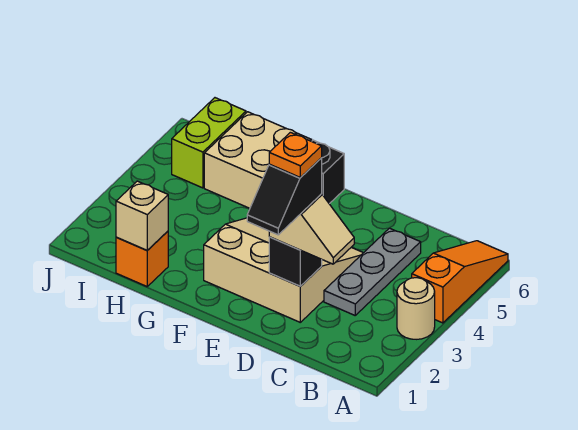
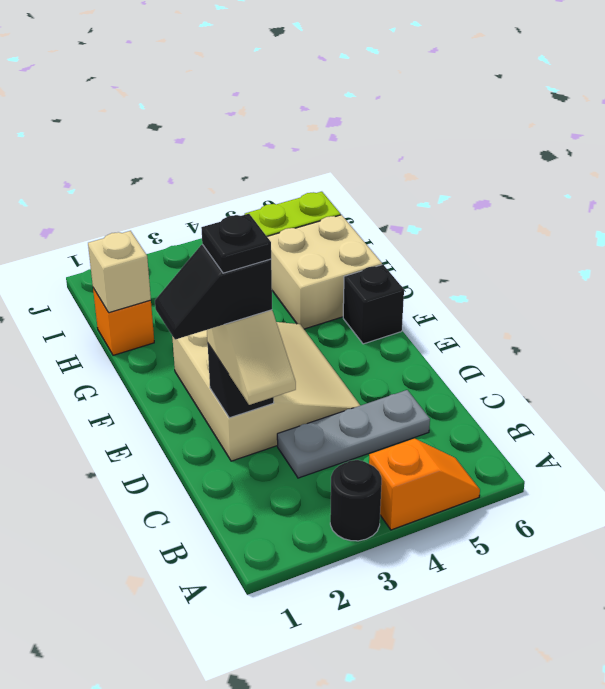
tan 1x1 round brick [397,278,435,339] -> black 1x1 round brick [330,460,382,541]
orange 1x3 slope [412,241,508,323] -> orange 1x2 slope [369,439,480,530]
orange 1x1 plate [269,132,322,178] -> black 1x1 plate [201,214,271,273]

